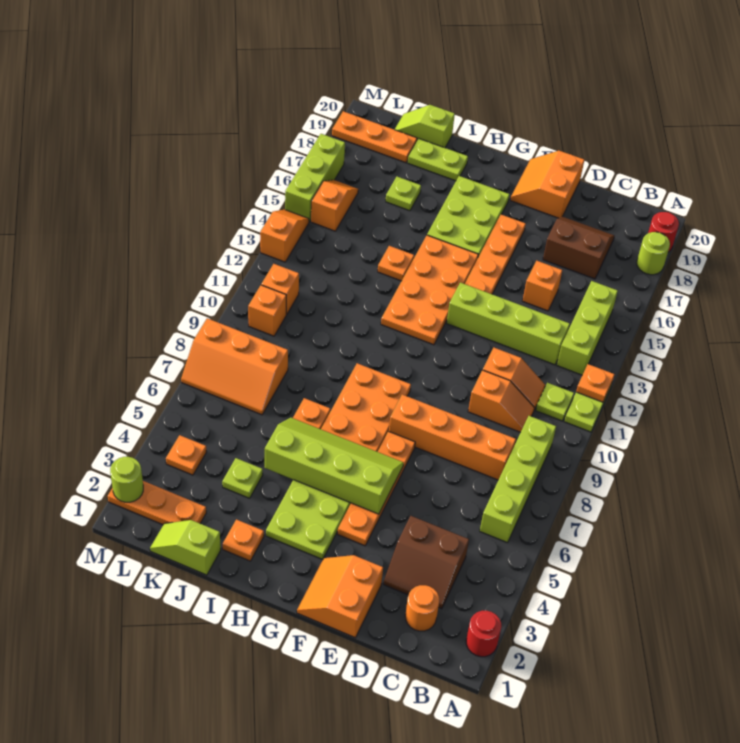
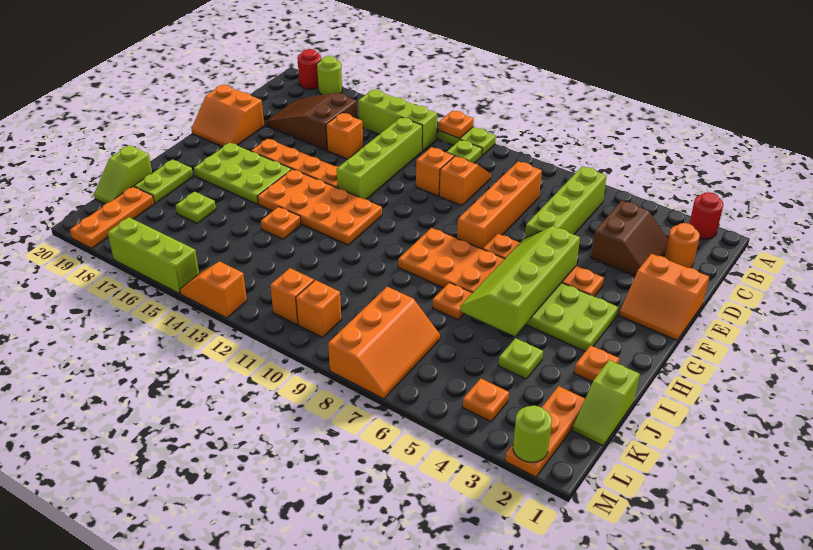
lime 1x4 brick [480,416,556,543] -> lime 1x4 brick turned to [525,166,607,238]
brown 2x2 slope [543,217,614,279] -> brown 2x3 slope [266,93,357,151]
orange 1x2 slope [311,180,358,231] -> none

